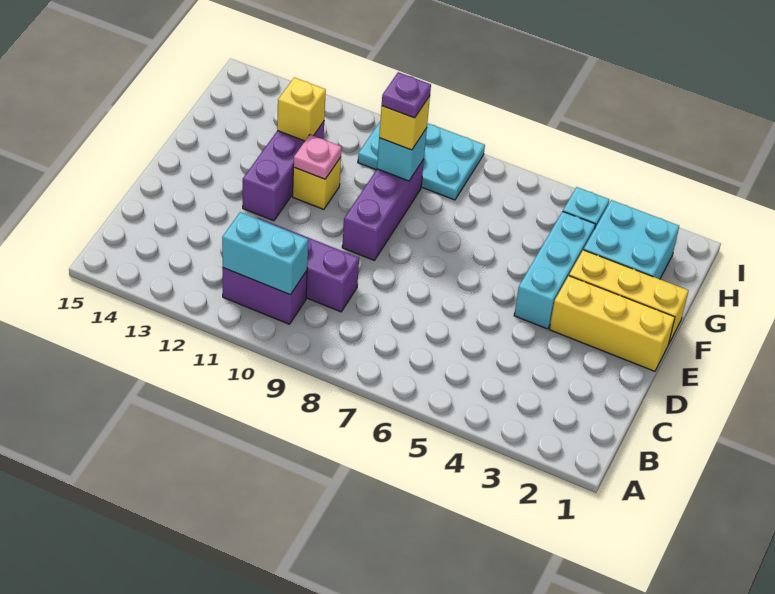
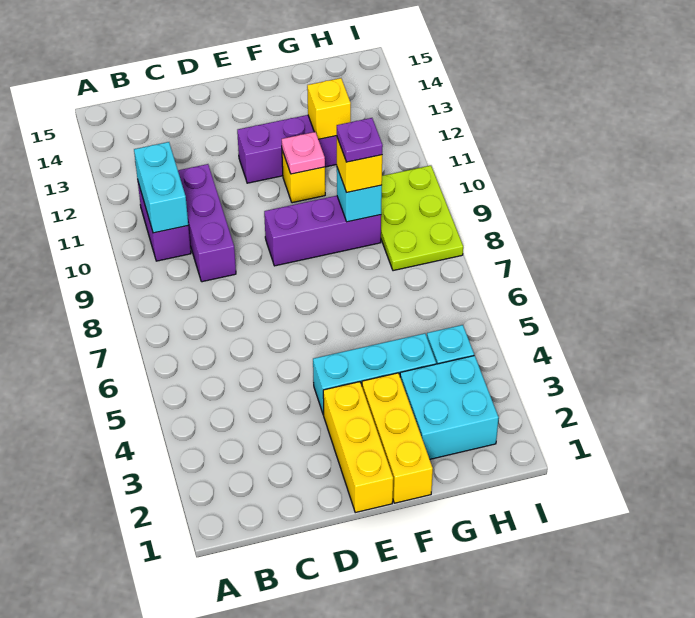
cyan 2x3 plate [358,122,485,200] -> lime 2x3 plate [381,166,463,271]

